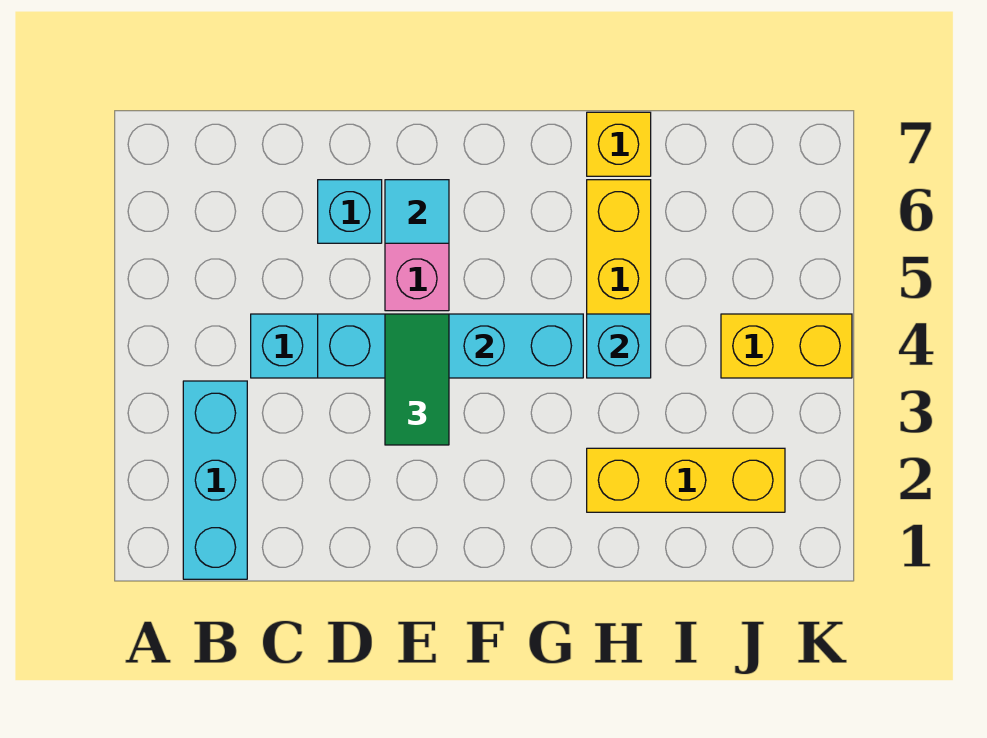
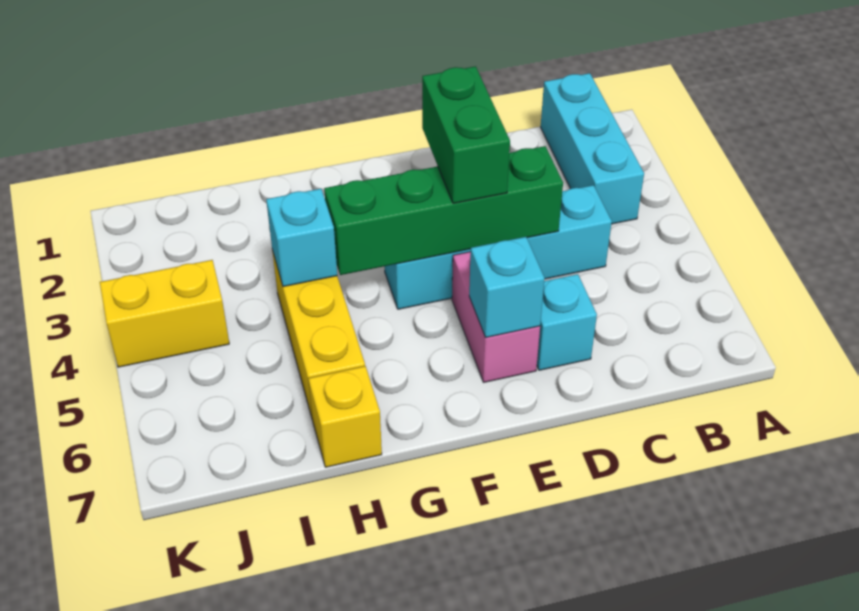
cyan 1x4 brick [318,314,583,378] -> green 1x4 brick [324,146,563,275]
green 1x2 tile [385,314,449,445] -> green 1x2 brick [422,66,510,203]
cyan 1x1 tile [385,180,449,243] -> cyan 1x1 brick [469,237,545,337]
yellow 1x3 brick [587,448,785,512] -> none

